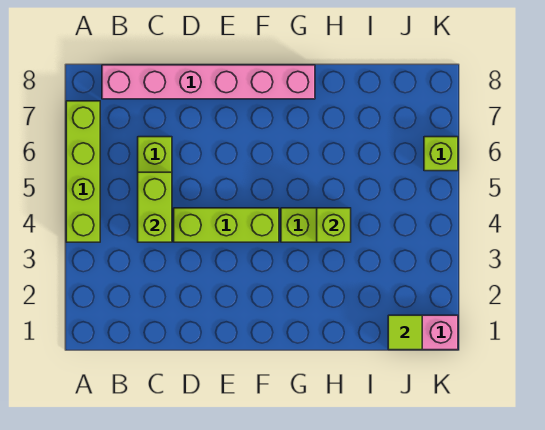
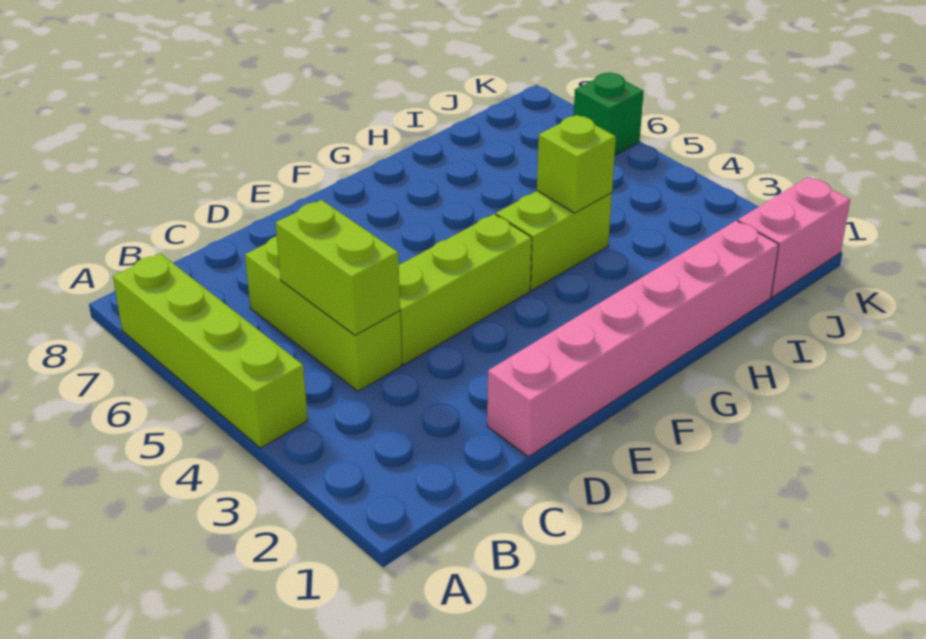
pink 1x6 brick [102,65,315,99] -> pink 1x6 brick moved to [487,221,779,457]
lime 1x1 tile [388,315,422,350] -> none
lime 1x1 brick [424,137,458,171] -> green 1x1 brick [574,73,644,155]

